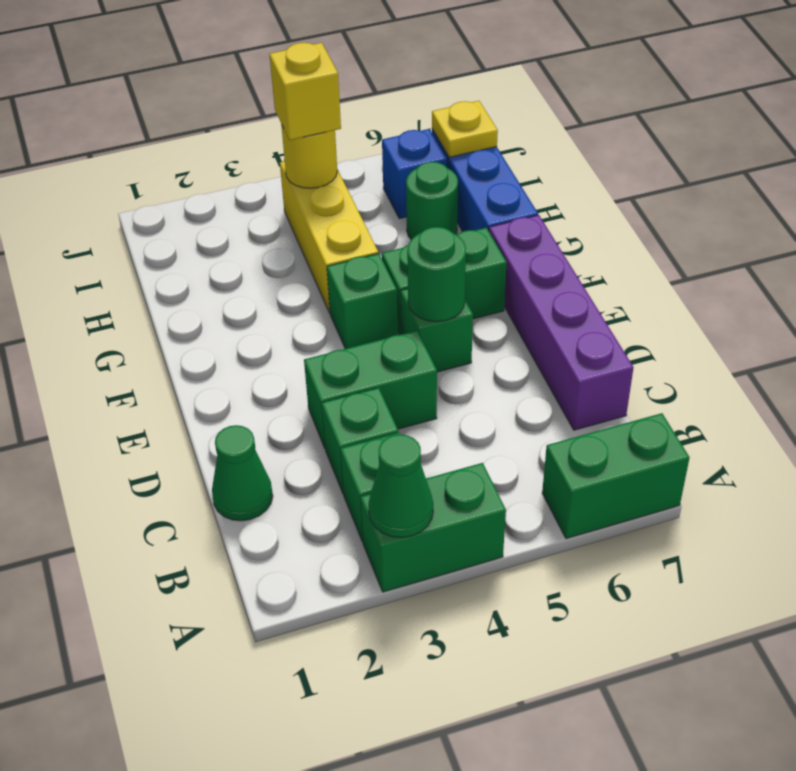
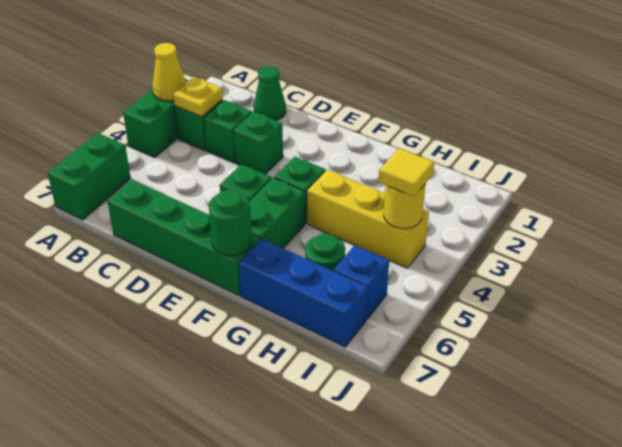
green 1x1 cone [368,434,433,537] -> yellow 1x1 cone [152,43,186,101]
purple 1x4 brick [489,215,634,430] -> green 1x4 brick [108,180,260,296]
green 1x2 brick [304,331,437,448] -> green 1x1 brick [233,112,283,174]
green 1x1 round brick [407,227,466,322] -> green 1x1 round brick moved to [209,190,252,256]
yellow 1x1 brick [269,43,341,140] -> yellow 1x1 tile [379,148,434,197]
yellow 1x1 plate [432,101,498,157] -> yellow 1x1 plate moved to [173,77,223,117]

